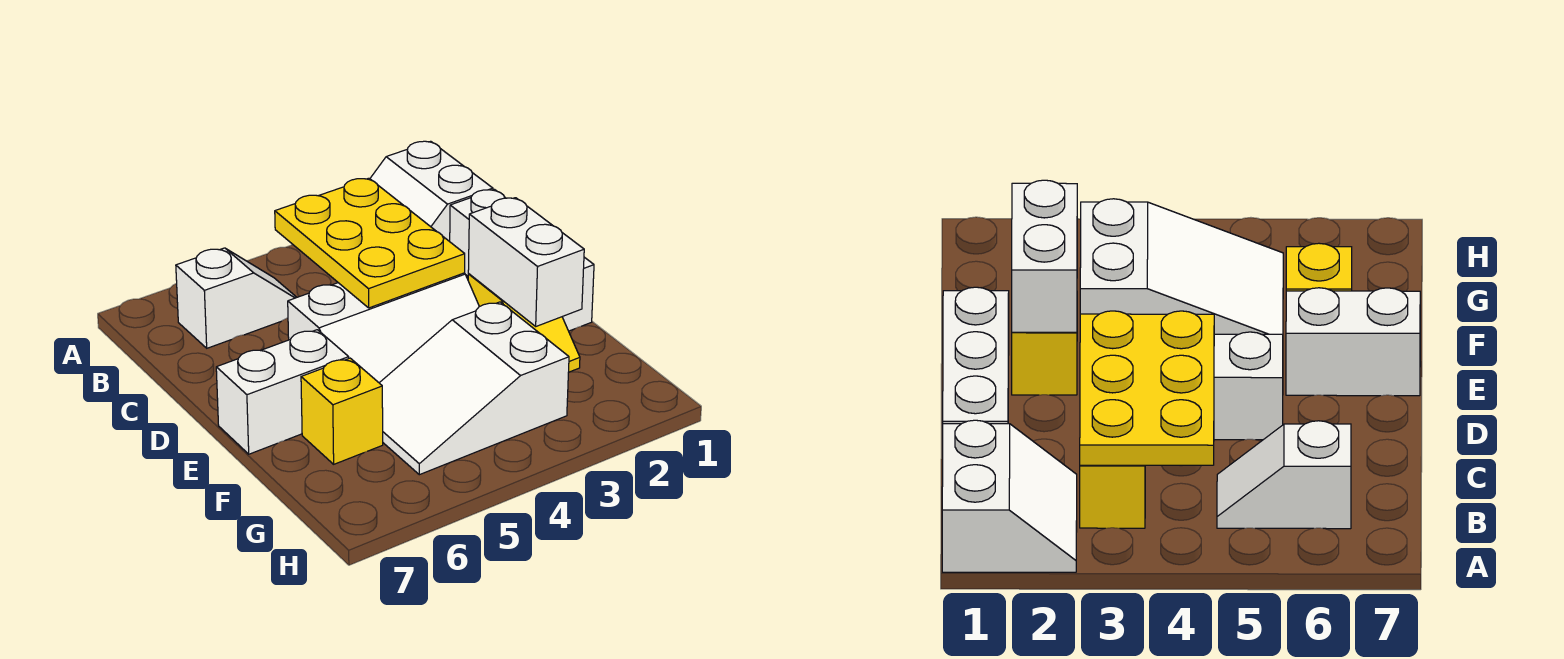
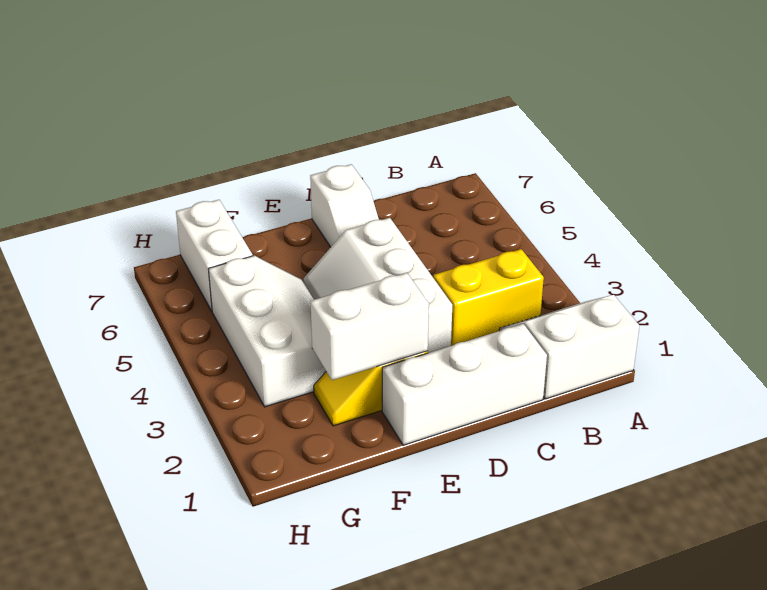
yellow 2x3 plate [275,178,465,308] -> none
white 1x2 slope [176,248,297,348] -> white 1x2 slope moved to [310,164,379,247]
white 1x2 brick [216,330,349,454] -> white 1x2 brick moved to [176,200,253,311]
white 2x3 slope [380,302,569,475] -> white 2x3 slope turned to [209,256,326,407]
yellow 1x1 brick [301,358,383,464] -> none

